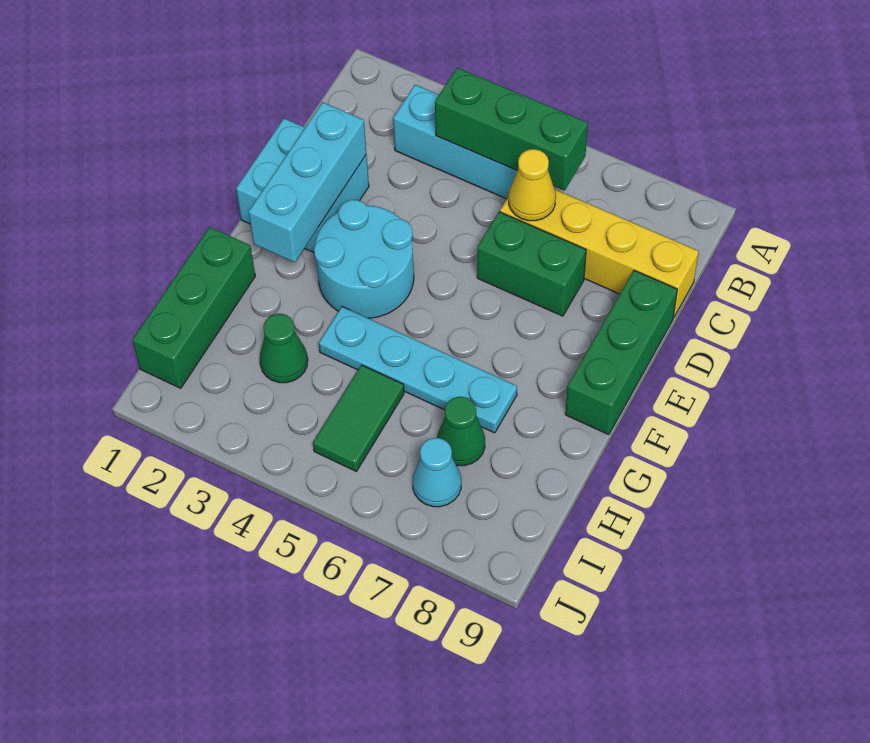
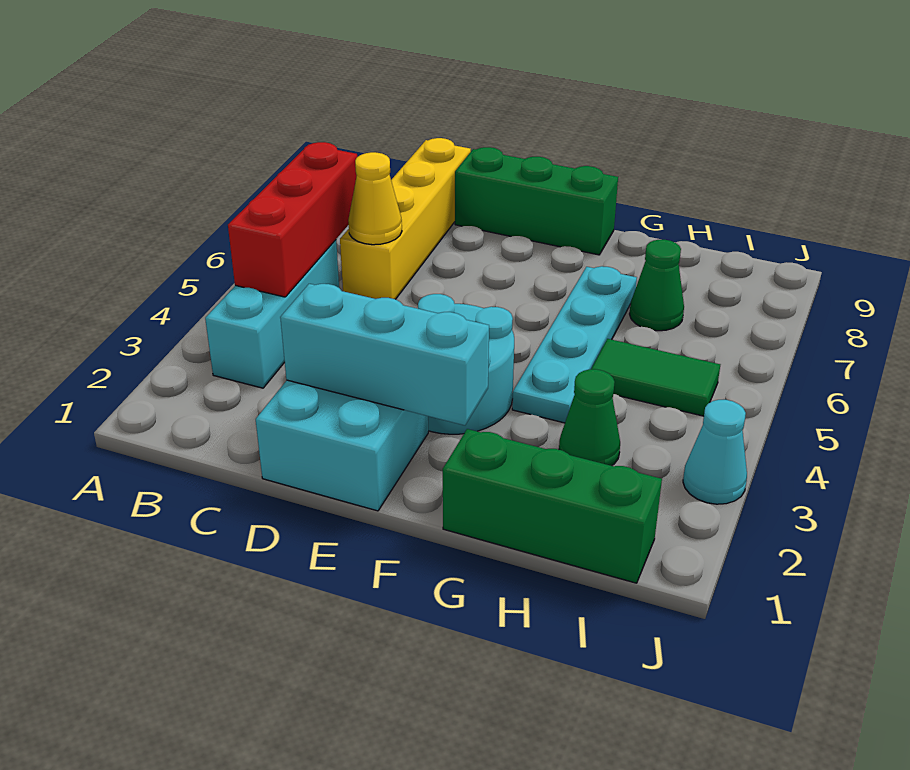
green 1x3 brick [435,68,588,191] -> red 1x3 brick [228,142,357,297]
green 1x2 brick [477,212,586,316] -> none
cyan 1x1 cone [412,438,461,507] -> cyan 1x1 cone moved to [683,400,747,504]

